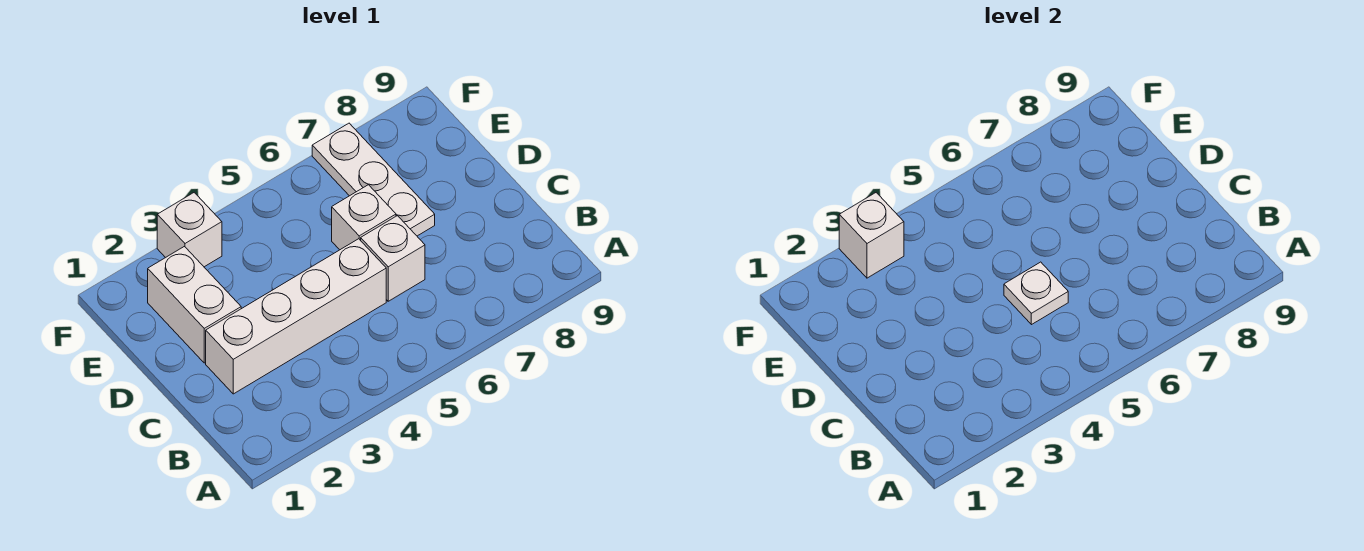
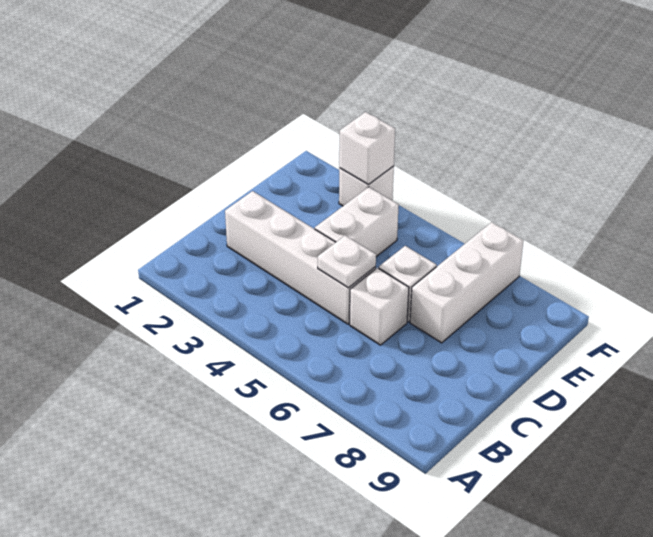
white 1x2 brick [148,247,241,363] -> white 1x2 brick moved to [315,187,399,257]
white 1x3 plate [312,123,435,236] -> white 1x3 brick [410,222,523,343]

